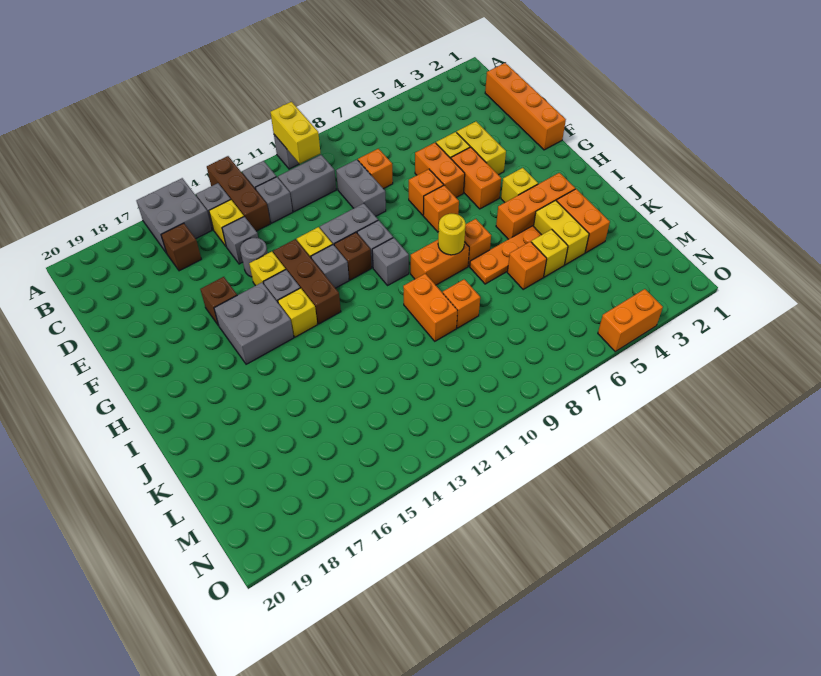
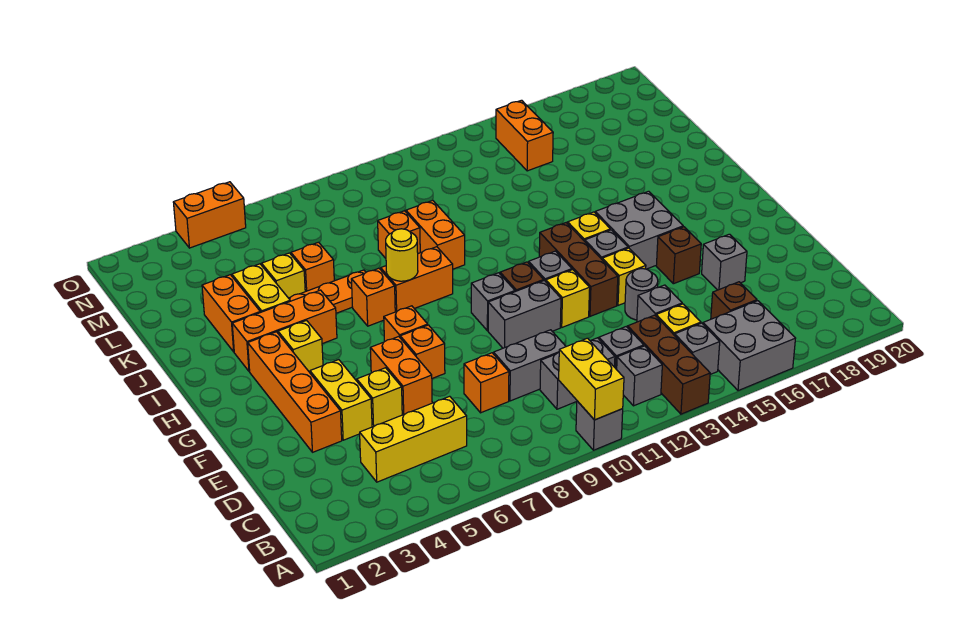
orange 1x4 brick [485,63,566,150] -> orange 1x4 brick moved to [248,332,342,452]
none -> yellow 1x3 brick [360,396,467,482]
grey 1x2 brick [336,159,386,216] -> grey 1x2 brick turned to [494,330,566,401]
orange 1x2 brick [451,147,501,209] -> orange 1x2 brick moved to [496,100,553,171]
grey 1x1 brick [372,238,409,285] -> grey 1x1 brick moved to [702,234,747,290]

